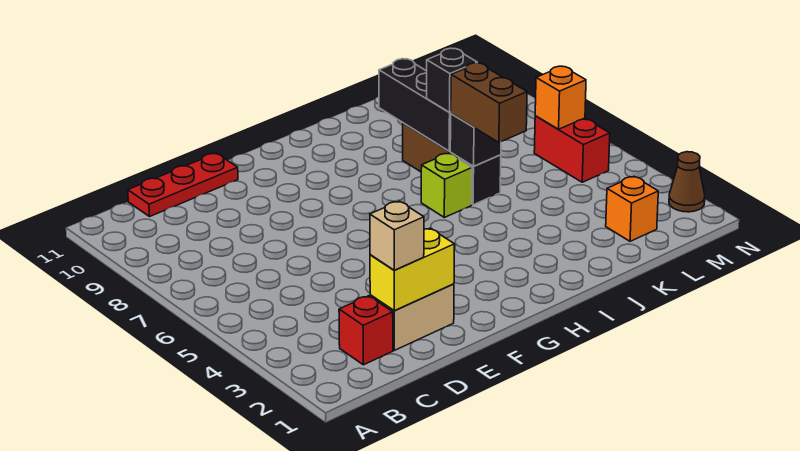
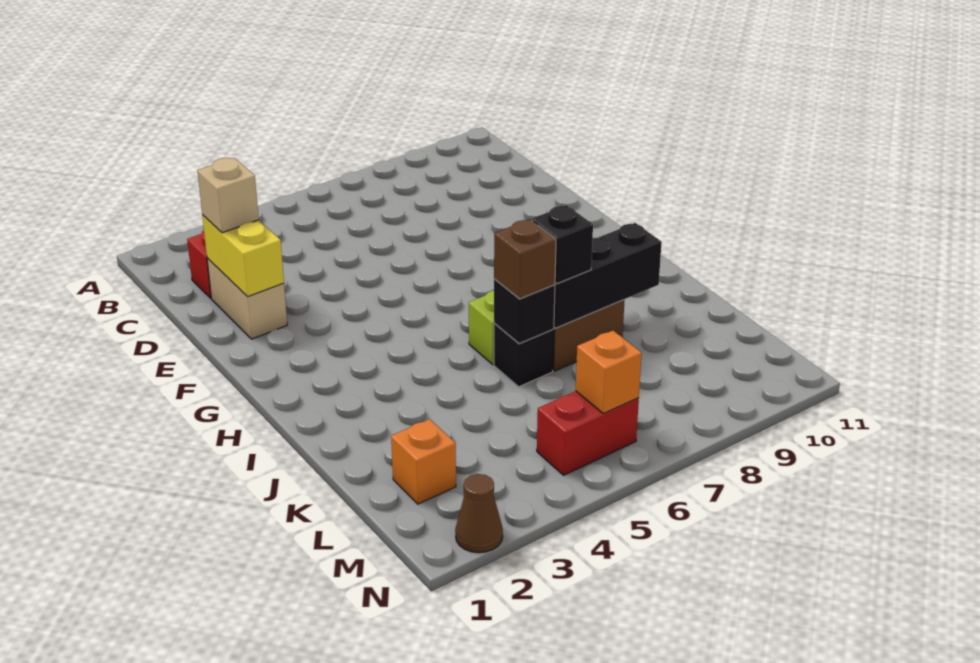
red 1x3 plate [128,153,238,216] -> none
brown 1x2 brick [451,63,527,142] -> brown 1x1 brick [494,219,556,299]

